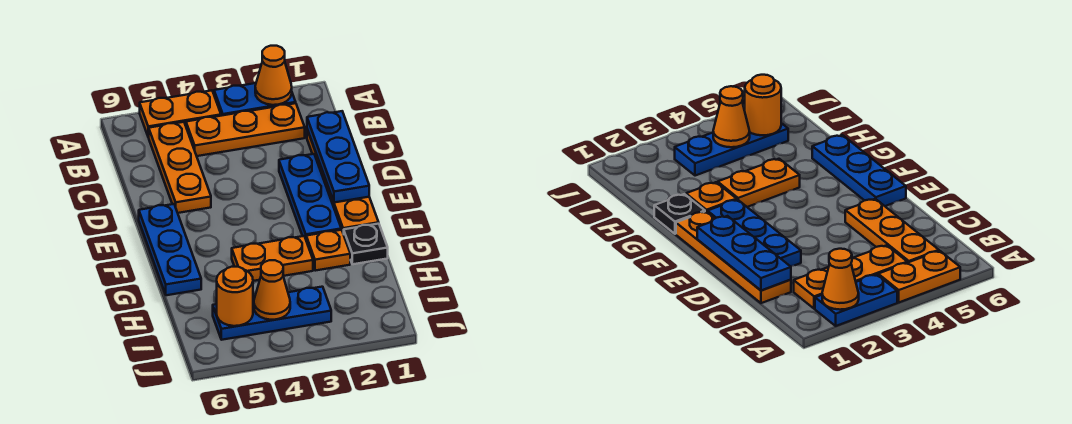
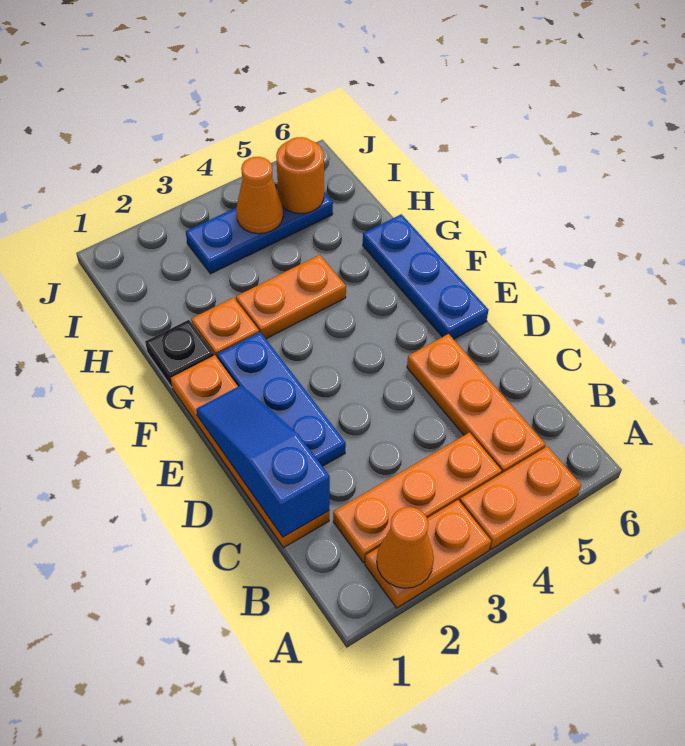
blue 1x2 plate [214,83,296,116] -> orange 1x2 plate [365,500,491,608]
blue 1x3 plate [307,111,369,202] -> blue 1x3 slope [196,385,330,537]

